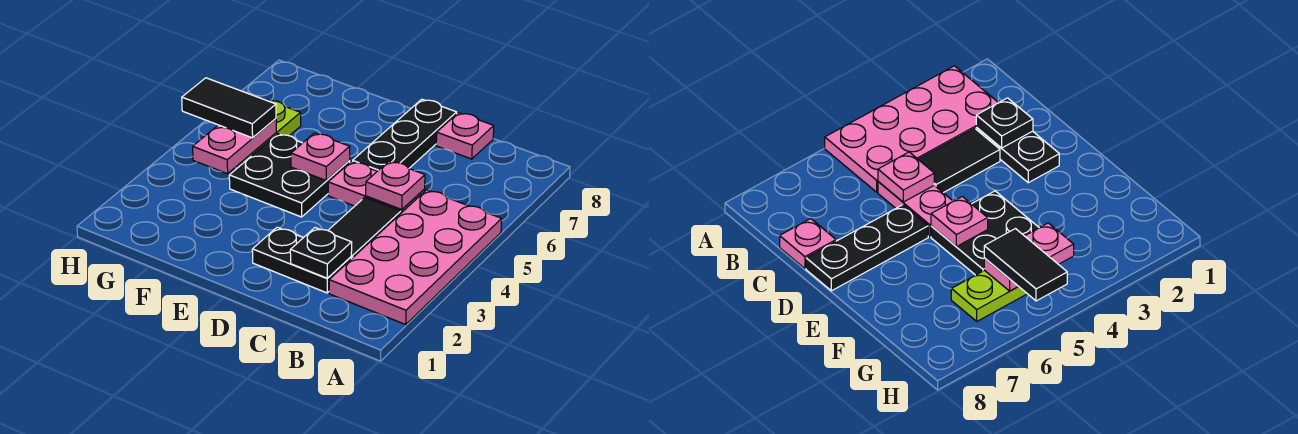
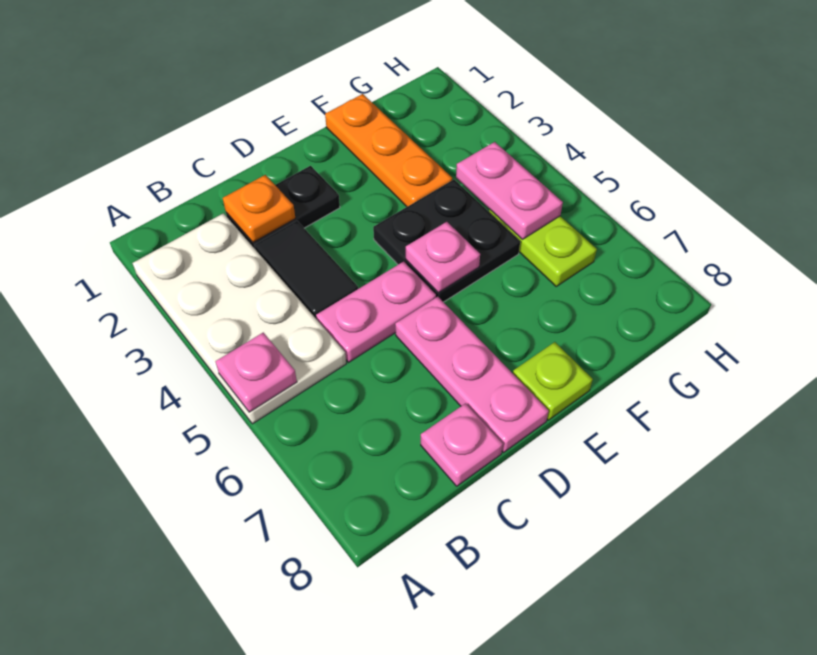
pink 2x4 plate [329,190,502,325] -> white 2x4 plate [133,213,346,424]
black 1x1 plate [290,228,352,278] -> orange 1x1 plate [223,175,295,242]
pink 1x1 plate [366,161,425,210] -> pink 1x1 plate moved to [215,333,297,412]
black 1x3 plate [353,99,457,171] -> pink 1x3 plate [395,297,549,453]
none -> lime 1x1 plate [513,342,593,420]
none -> orange 1x3 plate [325,94,452,207]
black 1x2 tile [182,78,276,138] -> none

